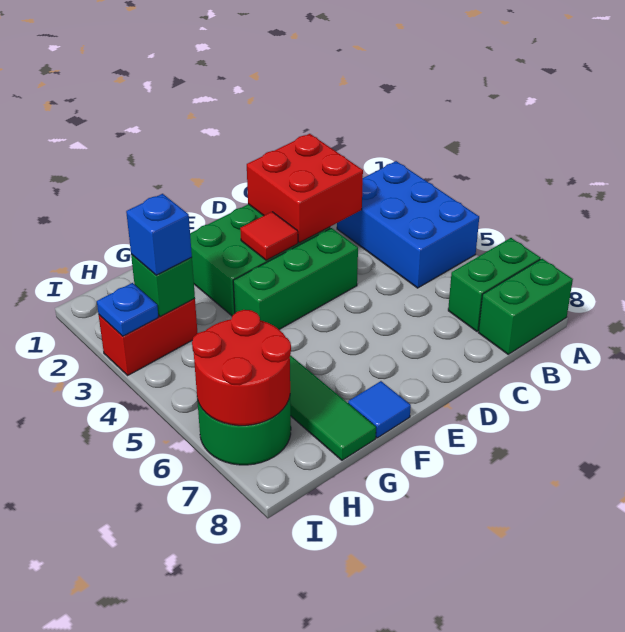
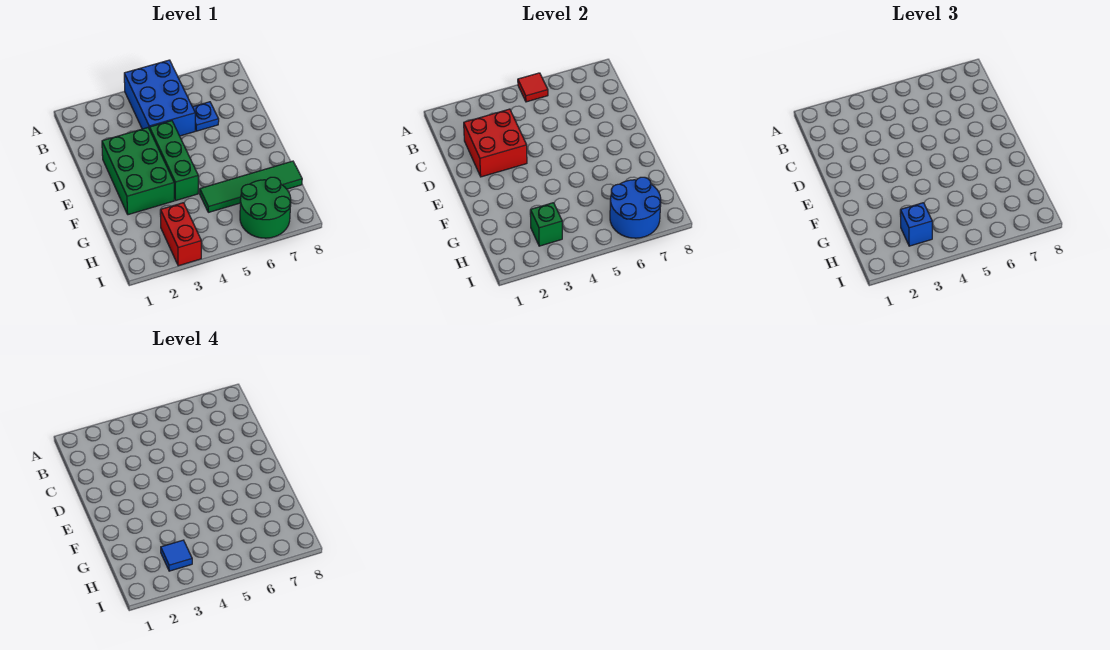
blue 2x3 brick [337,161,479,288] -> blue 2x3 brick turned to [124,60,195,136]
green 1x2 brick [448,238,541,331] -> none
green 1x2 brick [478,259,573,354] -> none
red 1x1 tile [240,212,298,260] -> red 1x1 tile moved to [518,73,548,102]
blue 1x1 tile [348,381,411,438] -> blue 1x1 tile moved to [161,540,192,571]
red 2x2 round brick [192,310,291,426] -> blue 2x2 round brick [610,177,661,238]
blue 1x1 plate [97,283,158,336] -> blue 1x1 plate moved to [193,102,219,131]

